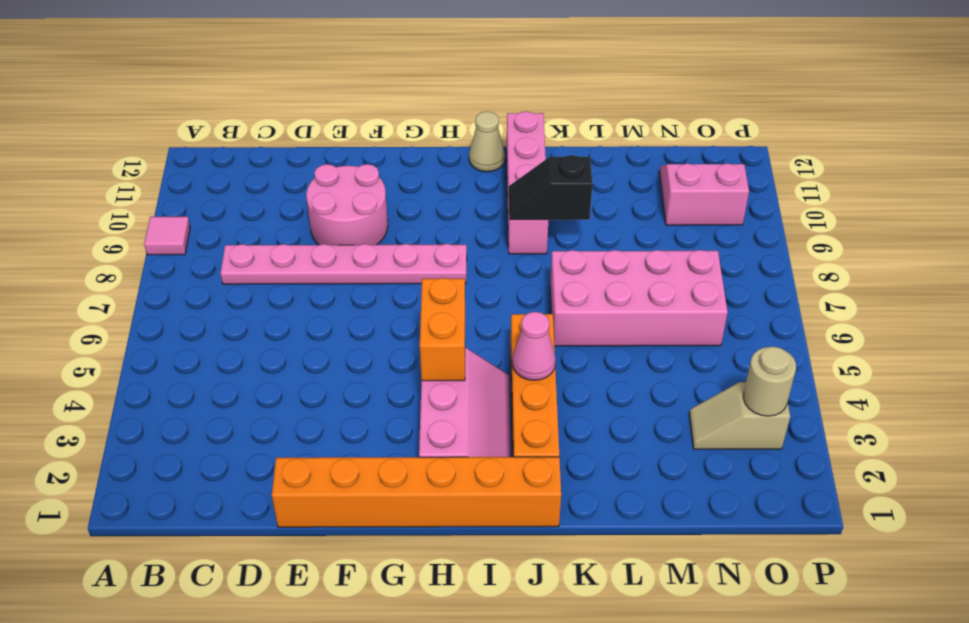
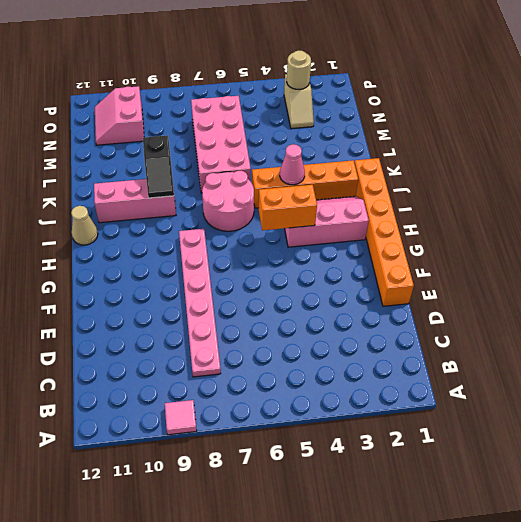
pink 2x2 round brick [306,164,388,245] -> pink 2x2 round brick moved to [202,171,254,231]
pink 1x4 brick [507,111,548,254] -> pink 1x3 brick [94,179,176,223]

